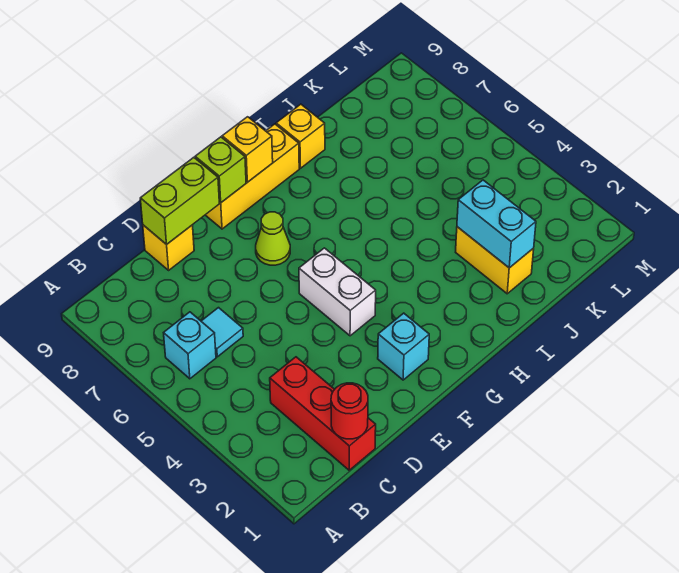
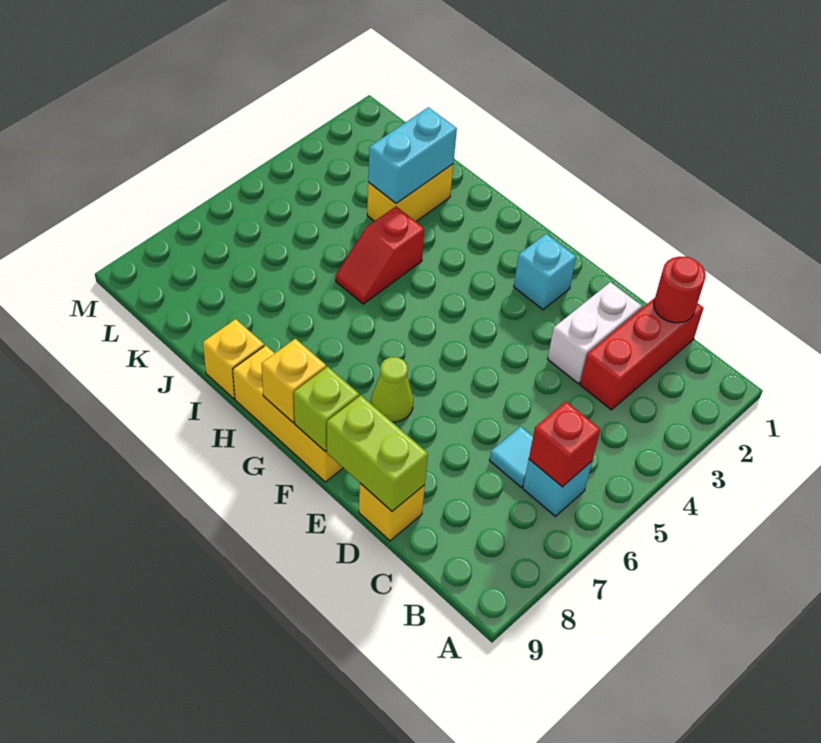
none -> red 1x1 brick [529,402,601,487]
white 1x2 brick [299,248,376,336] -> white 1x2 brick moved to [548,282,642,383]
none -> red 1x2 slope [336,207,424,304]

